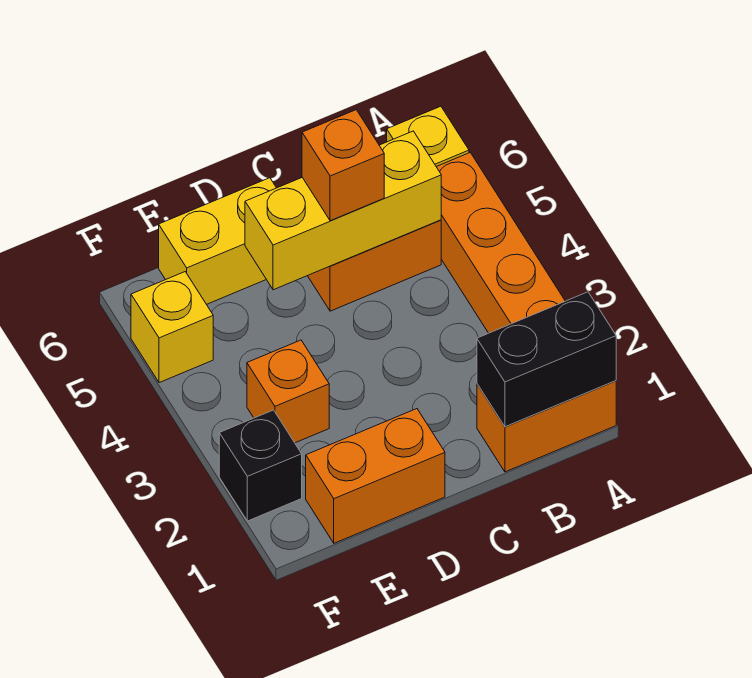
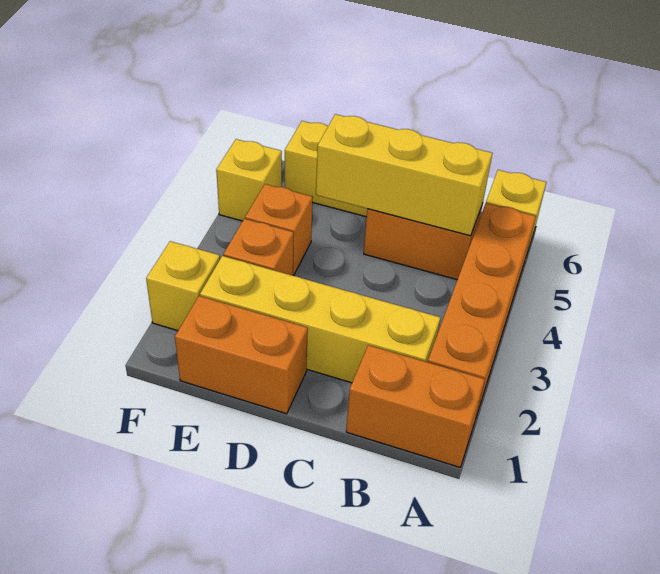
black 1x2 brick [477,292,616,427] -> none
none -> yellow 1x4 brick [200,256,441,383]
orange 1x1 brick [302,110,384,221] -> orange 1x1 brick moved to [245,184,313,275]
black 1x1 brick [219,410,302,521] -> yellow 1x1 brick [146,241,220,331]

